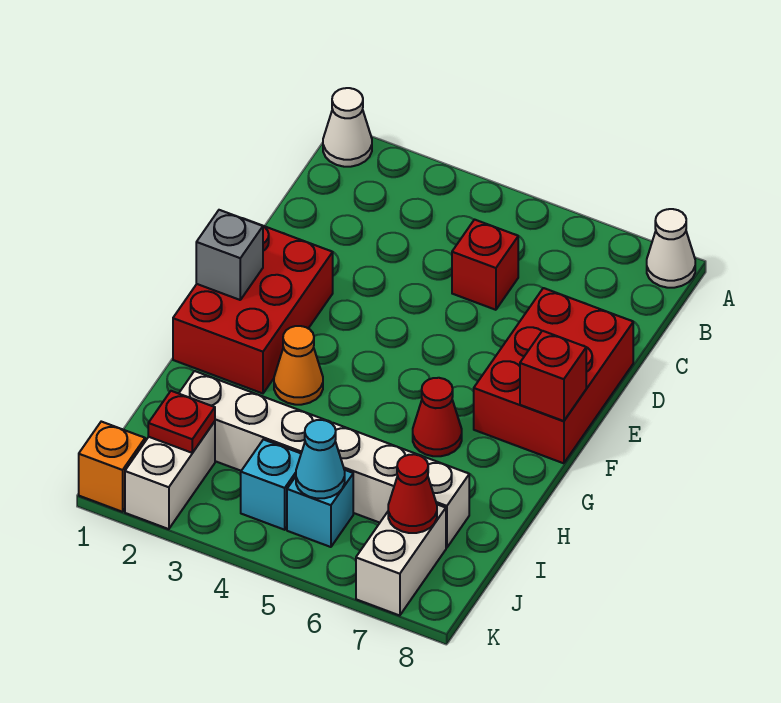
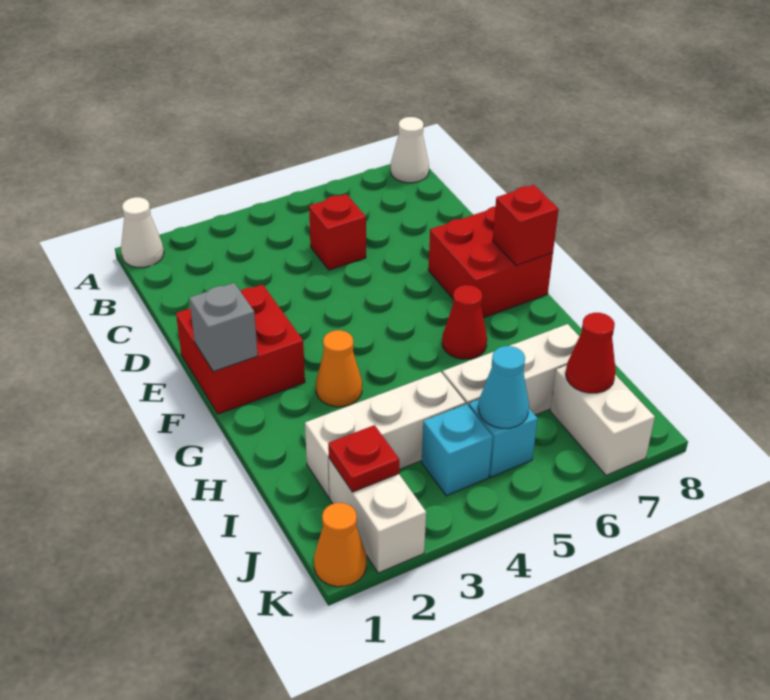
red 2x3 brick [474,288,633,463] -> red 2x2 brick [428,207,553,318]
red 2x3 brick [173,220,333,393] -> red 2x2 brick [176,285,305,414]
orange 1x1 brick [79,422,145,512] -> orange 1x1 cone [314,503,366,587]

